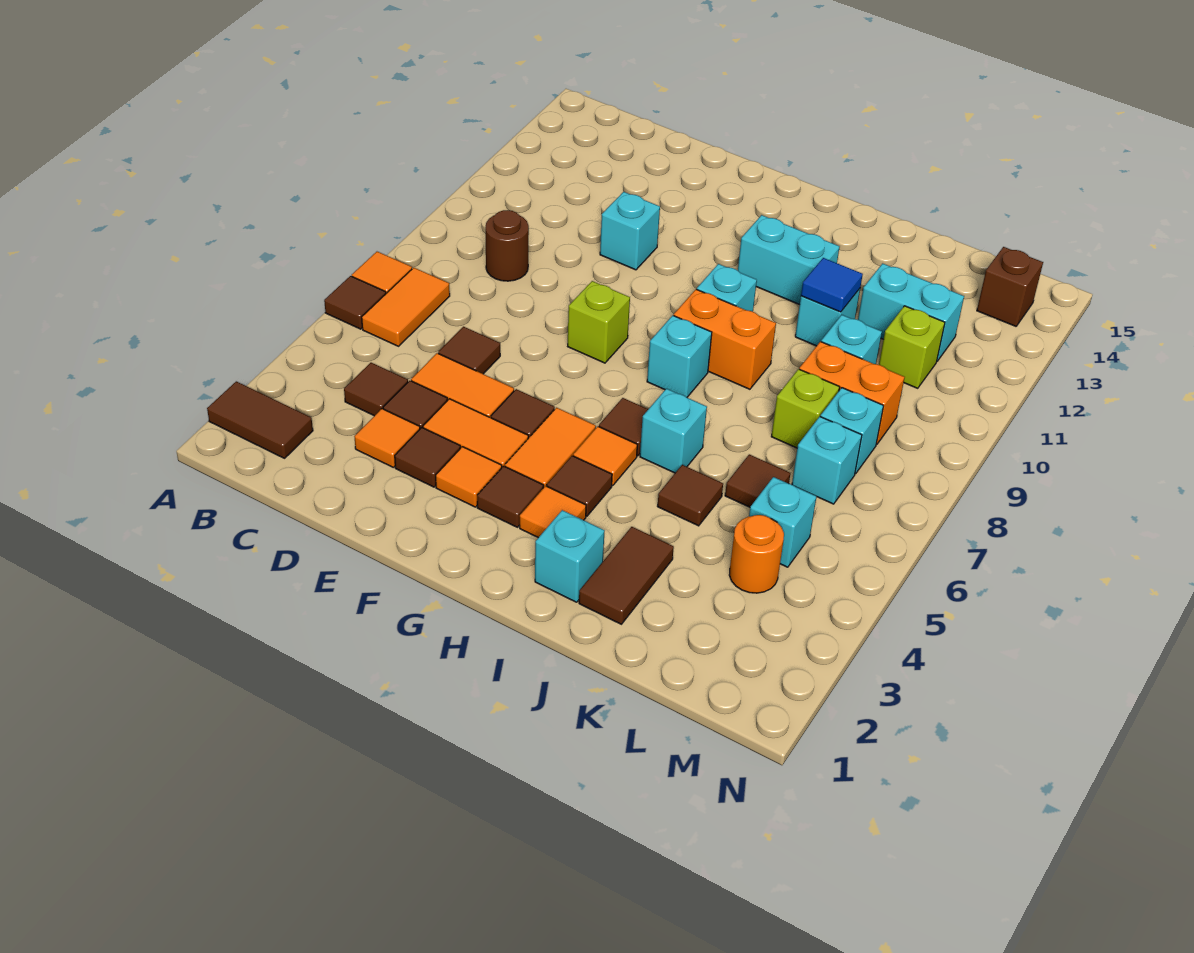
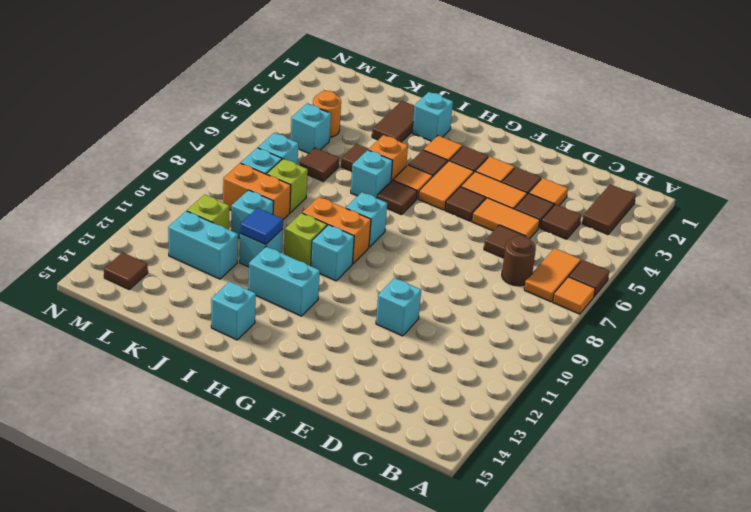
brown 1x2 tile [207,381,313,458] -> brown 1x2 tile turned to [582,184,636,234]
brown 1x1 round brick [486,210,529,281] -> brown 1x1 round brick moved to [502,236,536,286]
lime 1x1 brick [568,281,630,363] -> lime 1x1 brick moved to [284,213,327,266]
none -> orange 1x1 brick [368,135,408,181]
none -> cyan 1x1 brick [211,281,256,340]
brown 1x1 brick [977,247,1043,326] -> brown 1x1 tile [104,252,148,289]

